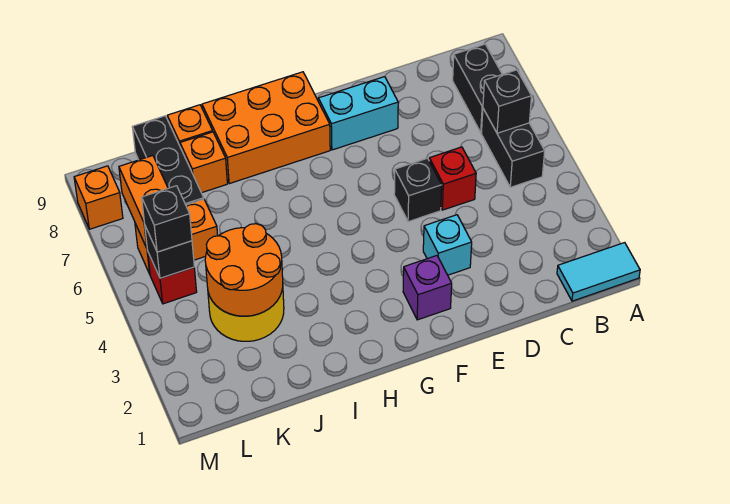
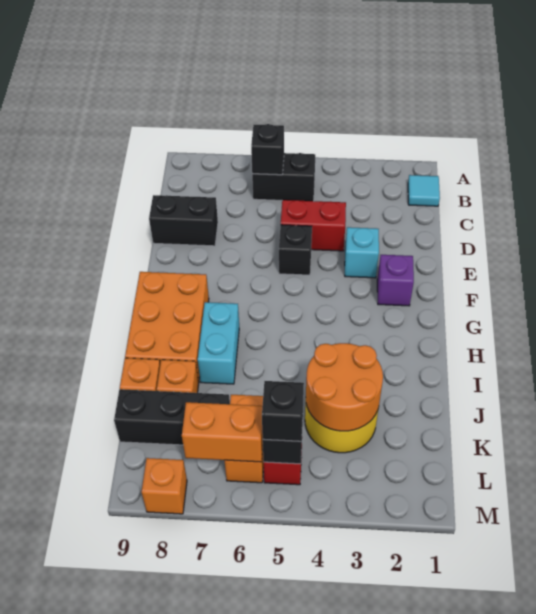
cyan 1x2 tile [557,243,640,301] -> cyan 1x1 tile [408,175,440,206]
black 1x2 brick [453,44,502,133] -> black 1x2 brick moved to [149,195,218,246]
red 1x1 brick [429,147,476,210] -> red 1x2 brick [281,200,346,251]
cyan 1x2 brick [318,77,398,150] -> cyan 1x2 brick moved to [198,302,239,384]

